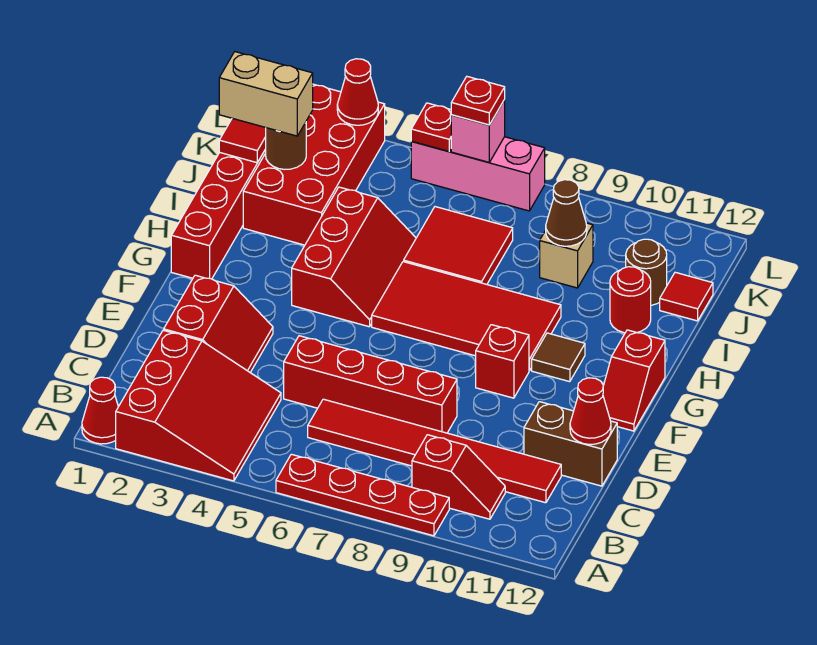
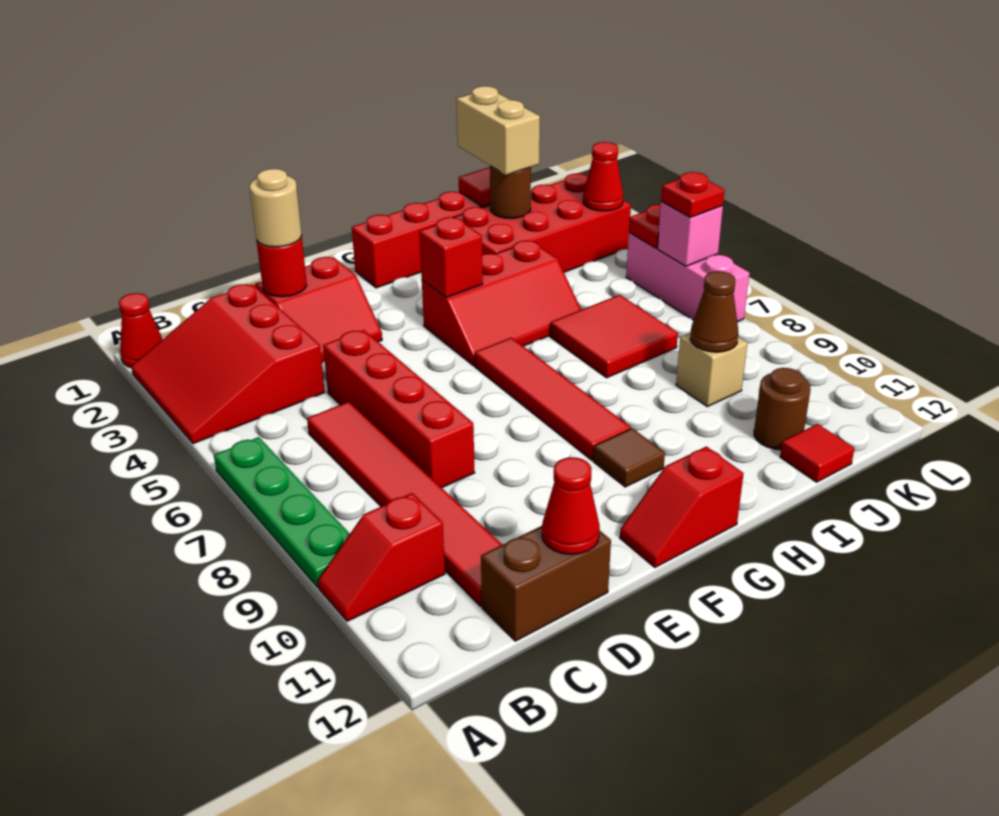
red 3x3 slope [116,330,281,481] -> red 3x3 slope turned to [132,284,325,444]
red 1x4 plate [276,454,449,536] -> green 1x4 plate [214,437,350,587]
red 1x2 slope [412,435,505,519] -> red 1x2 slope turned to [318,493,445,621]
none -> tan 1x1 round brick [250,169,302,247]
brown 1x2 brick [524,402,617,486] -> brown 1x2 brick turned to [481,526,611,641]
red 1x1 brick [476,325,529,398] -> red 1x1 brick moved to [419,217,483,298]
red 2x4 tile [372,262,561,371] -> red 1x4 tile [475,338,631,460]
red 1x1 round brick [610,267,651,333] -> red 1x1 round brick moved to [257,236,307,297]

